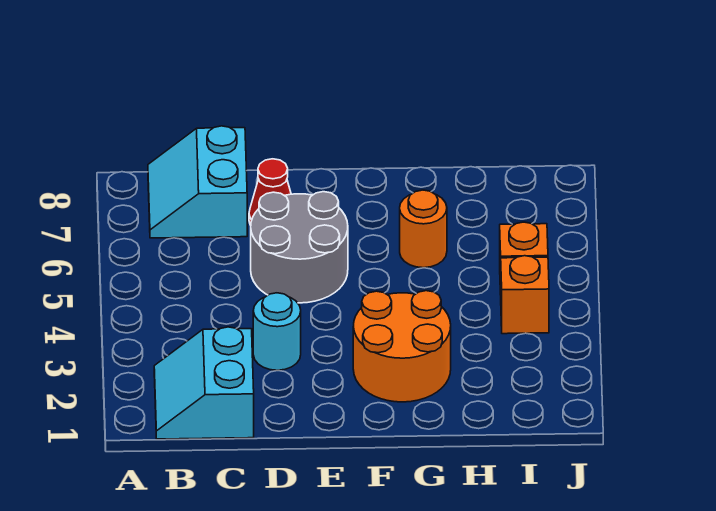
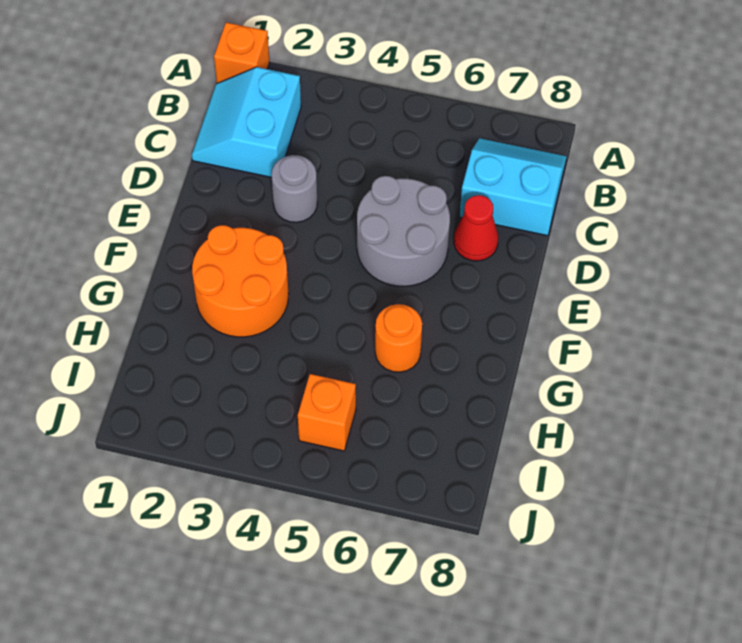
cyan 2x2 slope [154,327,254,439] -> cyan 2x2 slope turned to [192,67,301,177]
cyan 1x1 round brick [253,293,301,370] -> grey 1x1 round brick [272,155,317,222]
orange 1x1 brick [501,256,549,334] -> orange 1x1 brick moved to [214,22,269,83]

